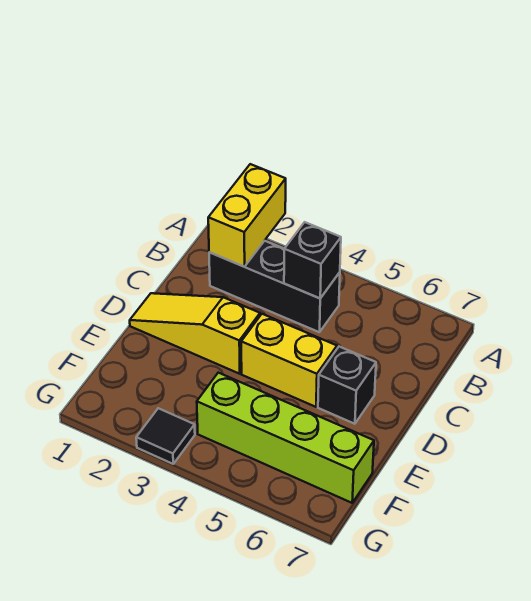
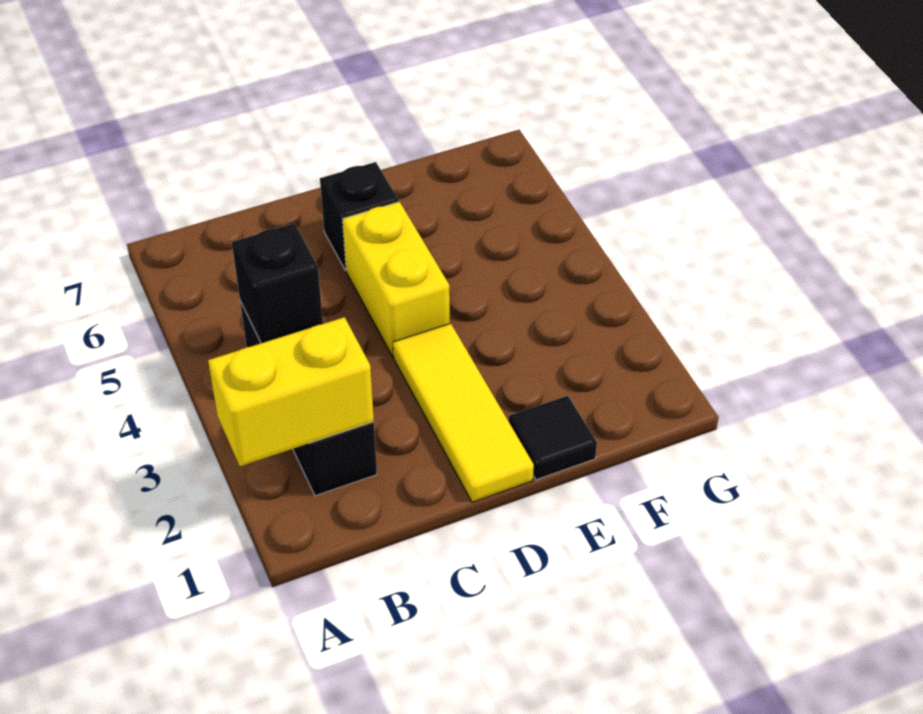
yellow 1x3 slope [130,293,260,374] -> yellow 1x3 tile [393,323,534,502]
lime 1x4 brick [197,373,374,503] -> none
black 1x1 tile [136,408,195,464] -> black 1x1 tile moved to [509,396,597,480]

